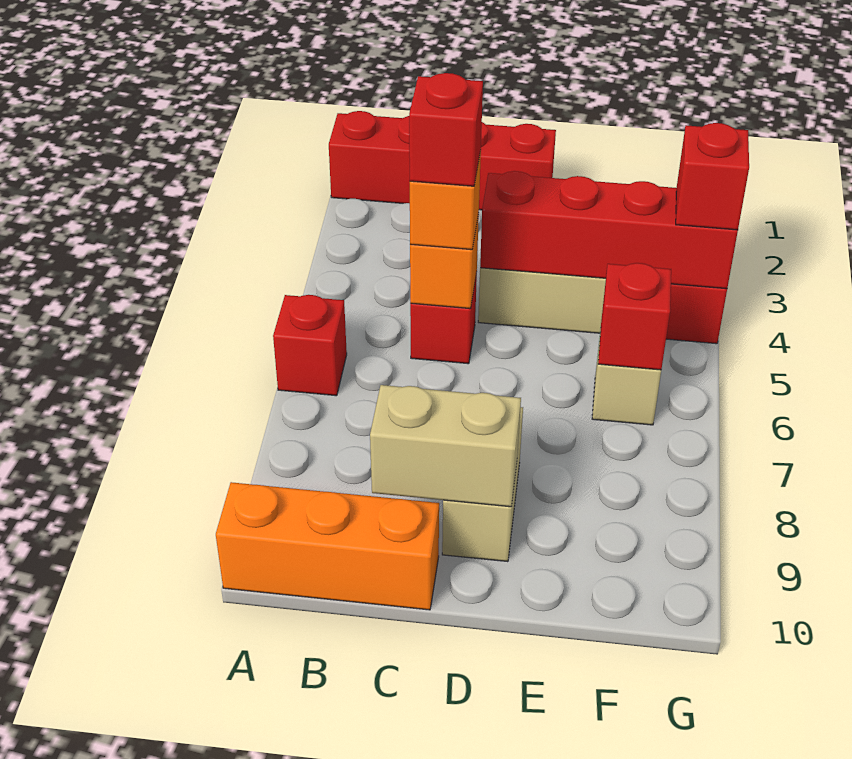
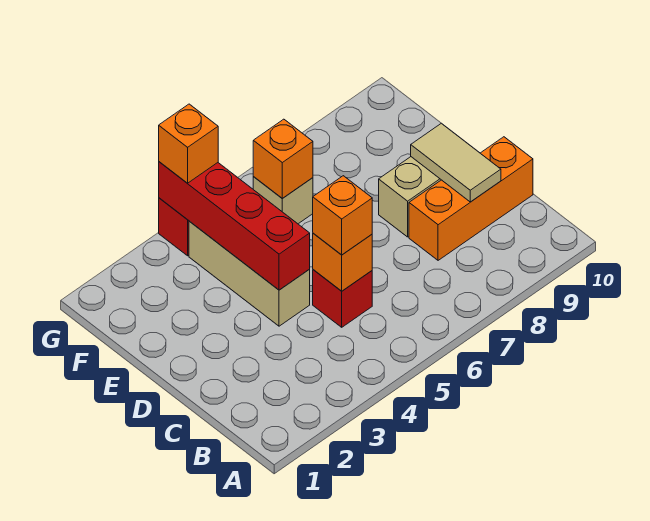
red 1x4 brick [329,111,556,210] -> none
red 1x1 brick [273,295,347,396] -> none
orange 1x3 brick [216,482,439,610] -> orange 1x3 brick turned to [409,137,533,260]
red 1x1 brick [409,73,483,186] -> none
tan 1x2 brick [370,385,521,507] -> tan 1x2 tile [411,123,501,202]
red 1x1 brick [598,263,671,370] -> orange 1x1 brick [253,119,313,198]
red 1x1 brick [676,123,749,230] -> orange 1x1 brick [159,104,218,183]

